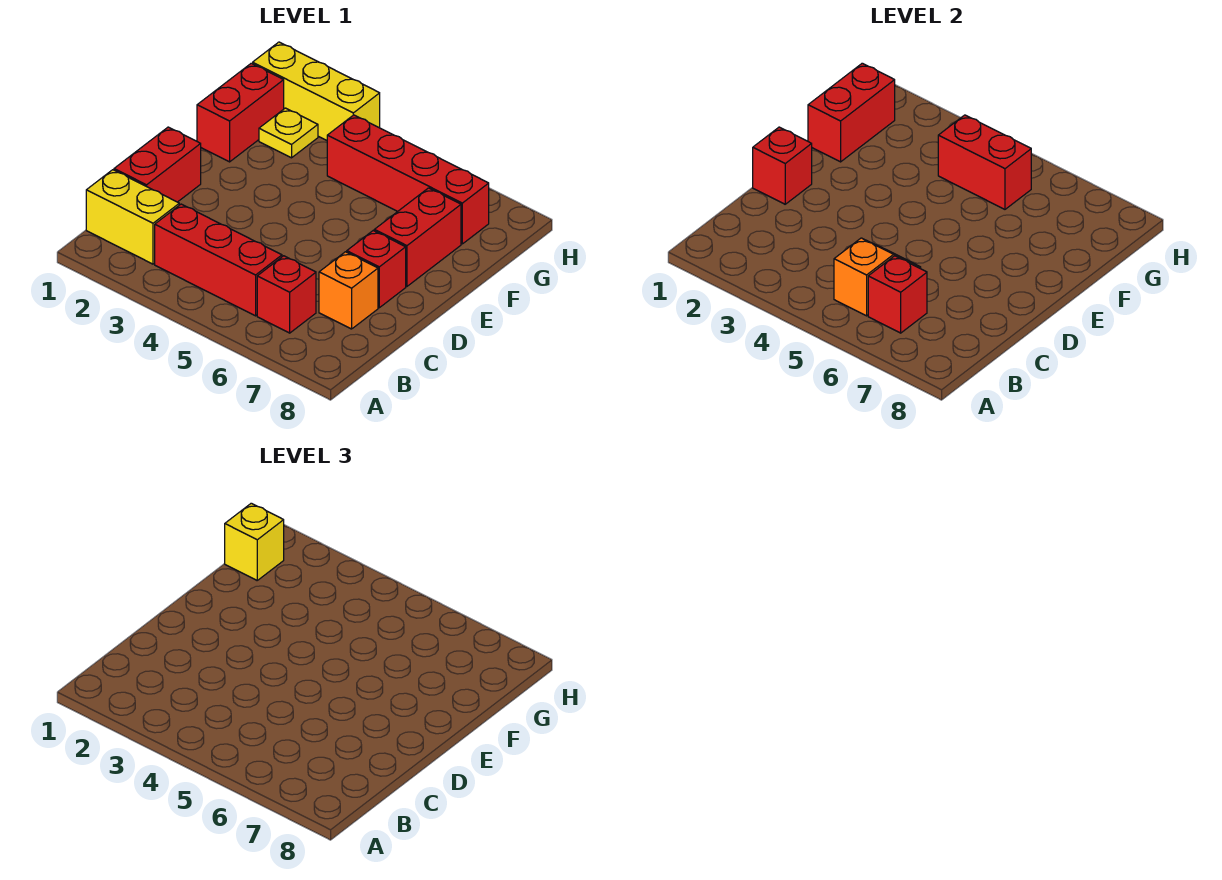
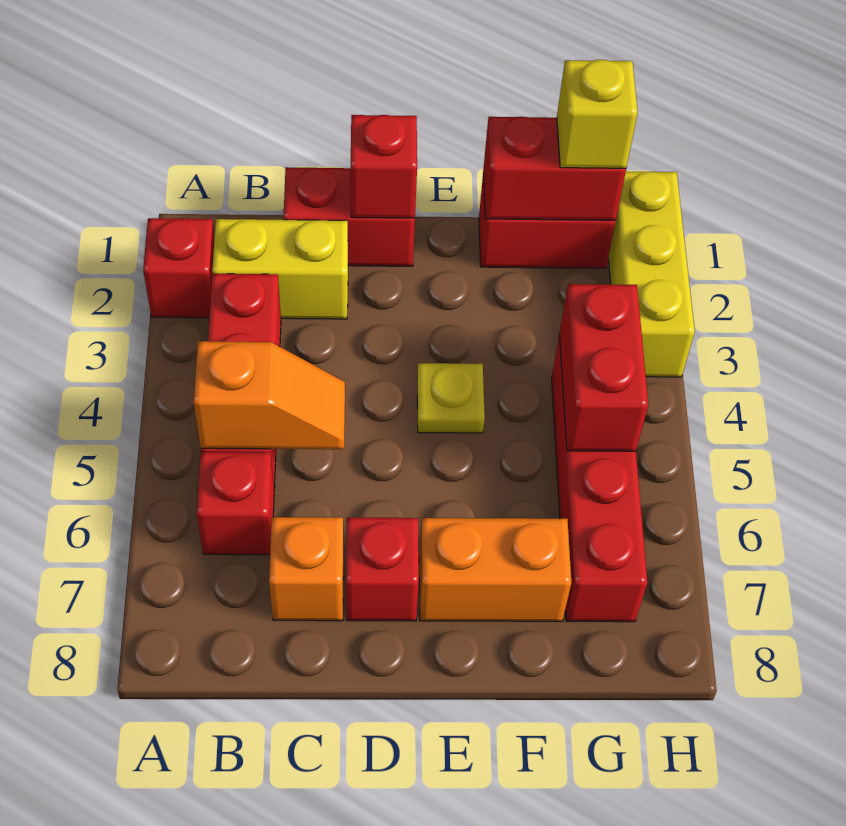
yellow 1x2 brick [86,170,179,264] -> yellow 1x2 brick turned to [212,219,348,319]
red 1x1 brick [868,256,927,333] -> red 1x1 brick moved to [143,218,215,318]
red 1x2 brick [374,188,461,286] -> orange 1x2 brick [419,518,571,621]
yellow 1x1 plate [259,108,318,158] -> yellow 1x1 plate moved to [417,363,485,433]

